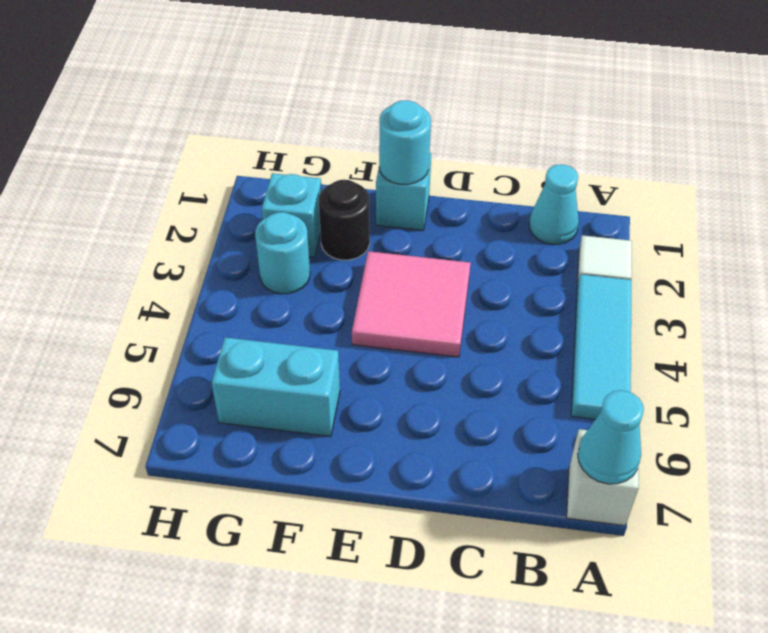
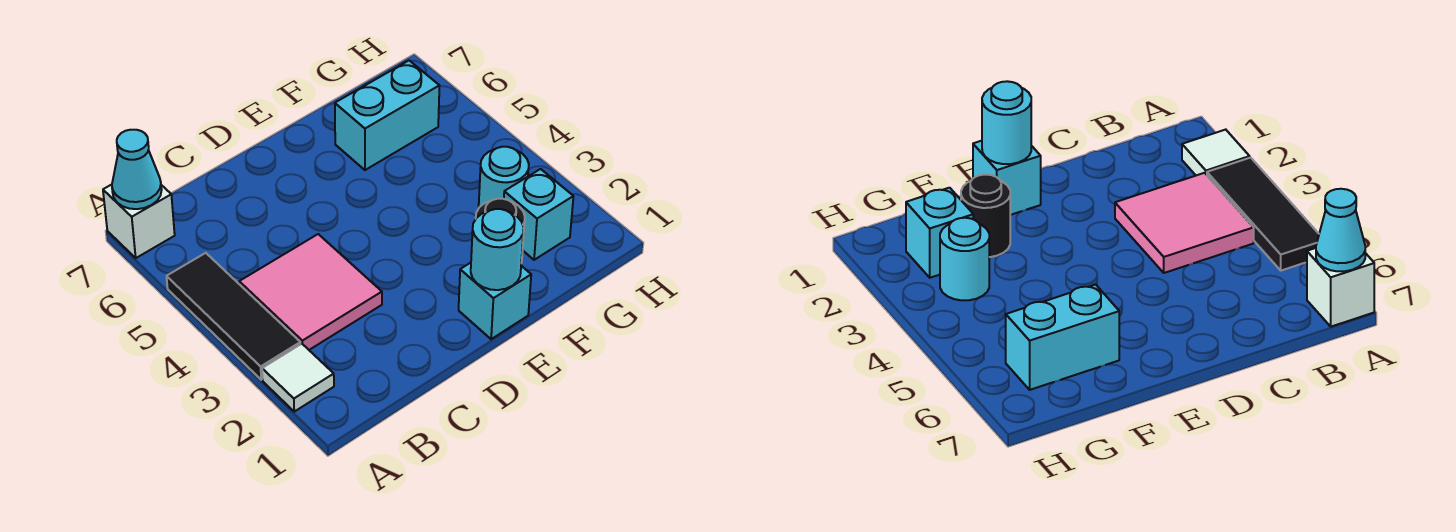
cyan 1x3 tile [571,274,632,419] -> black 1x3 tile [167,253,300,380]
cyan 1x1 cone [529,164,579,244] -> none
pink 2x2 tile [352,251,470,357] -> pink 2x2 tile moved to [239,234,382,350]

